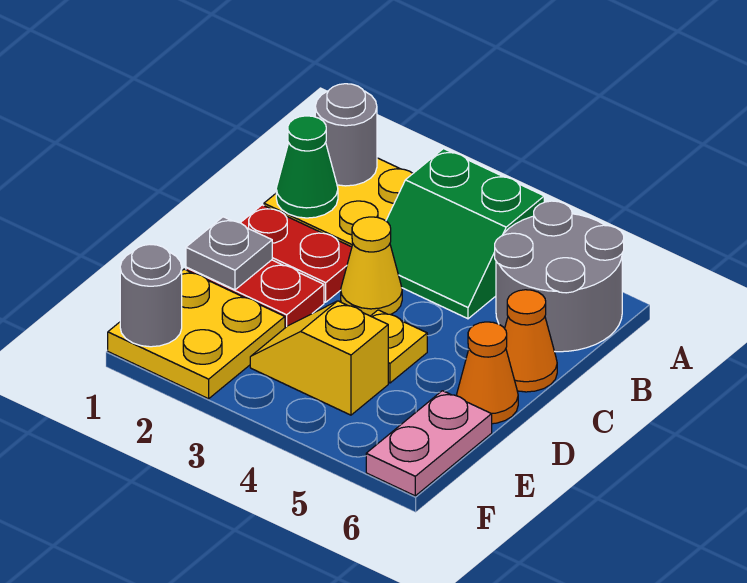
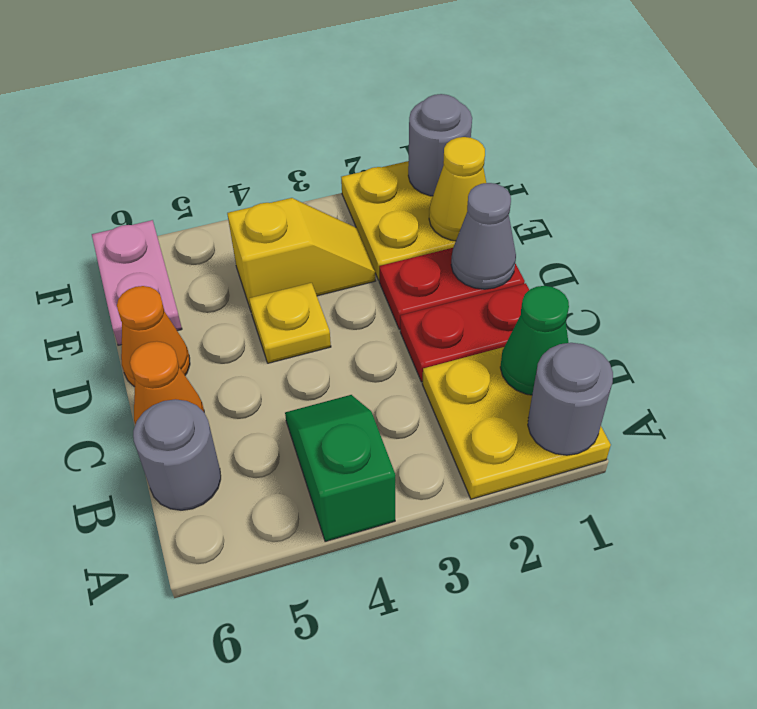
green 2x2 slope [386,149,544,319] -> green 1x2 slope [285,395,395,542]
grey 2x2 round brick [495,201,624,352] -> grey 1x1 round brick [133,399,221,510]
yellow 1x1 cone [341,217,402,316] -> yellow 1x1 cone moved to [429,137,486,241]
grey 1x1 plate [186,217,272,290] -> grey 1x1 cone [451,183,516,289]

